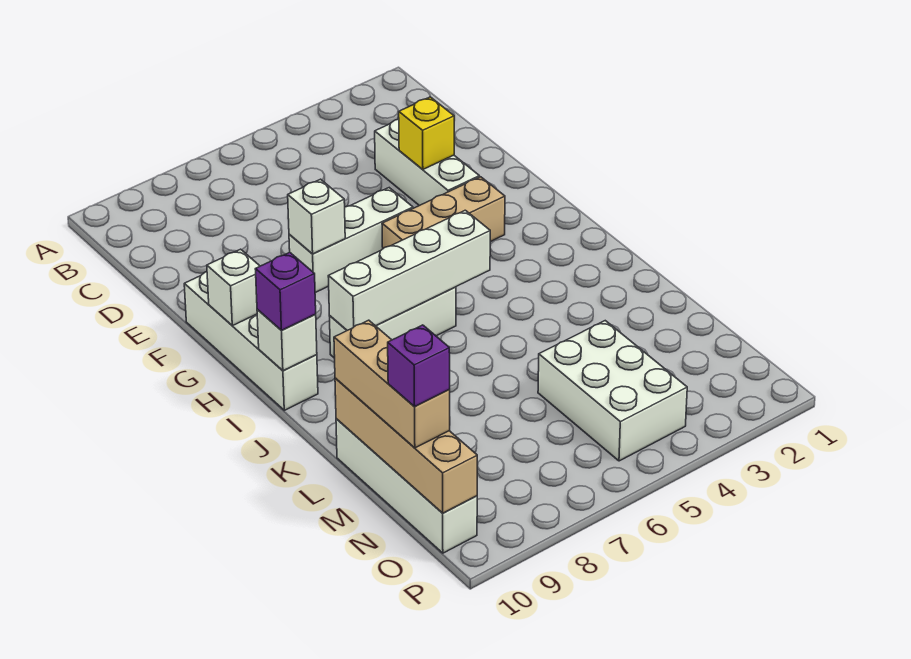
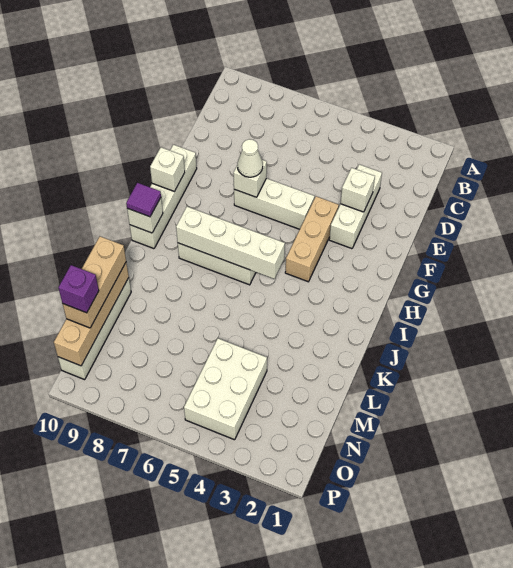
yellow 1x1 brick [399,97,454,169] -> white 1x1 brick [341,168,375,212]
none -> white 1x1 cone [237,139,263,177]
tan 1x3 brick [382,177,505,248] -> tan 1x3 brick turned to [285,196,339,282]
purple 1x1 brick [255,252,316,330] -> purple 1x1 tile [126,183,161,217]

